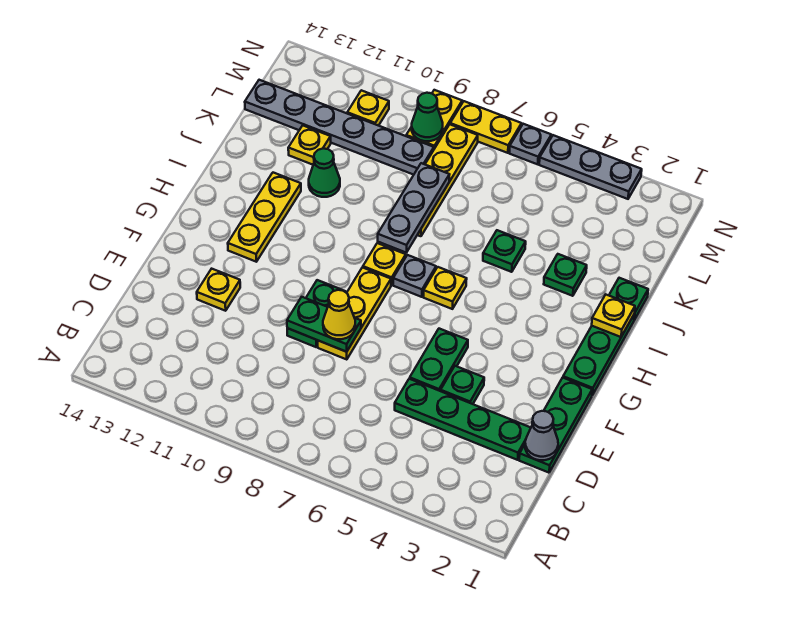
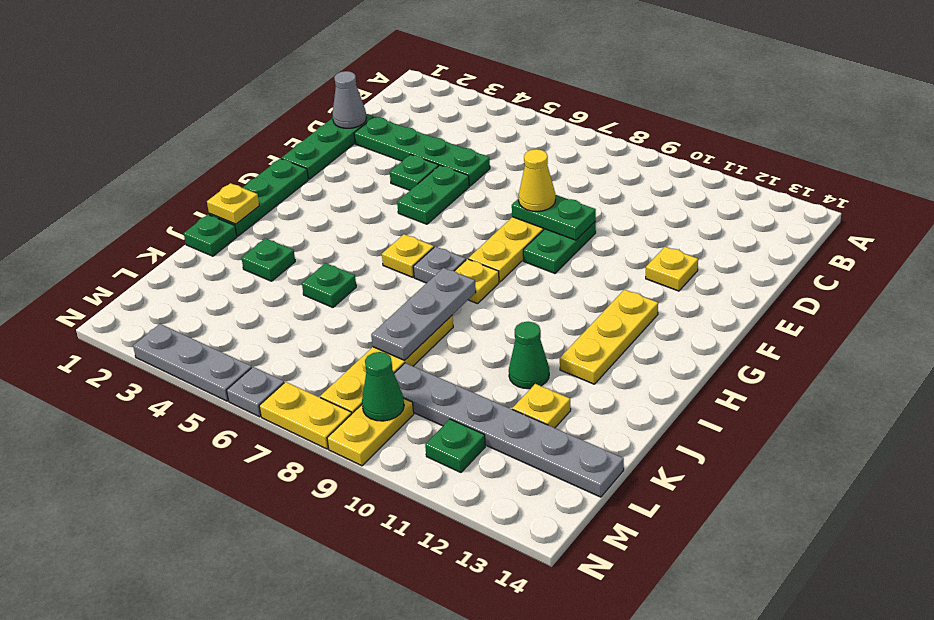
yellow 1x1 plate [347,90,389,126] -> green 1x1 plate [425,419,485,472]

